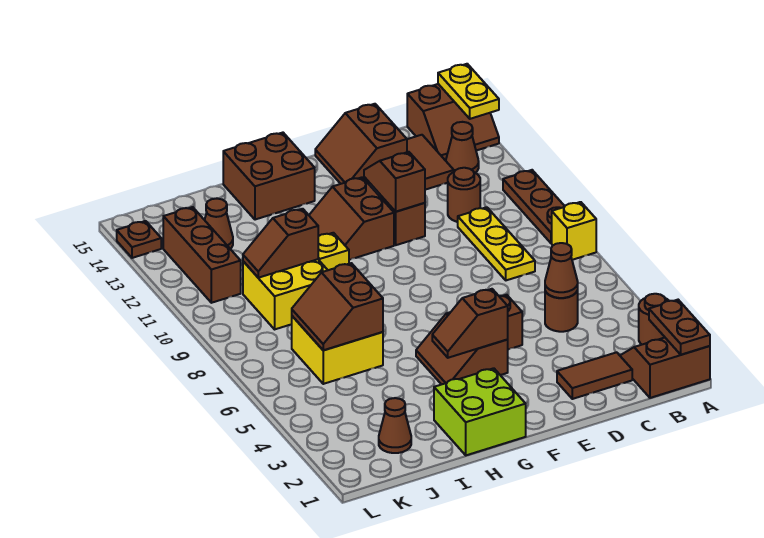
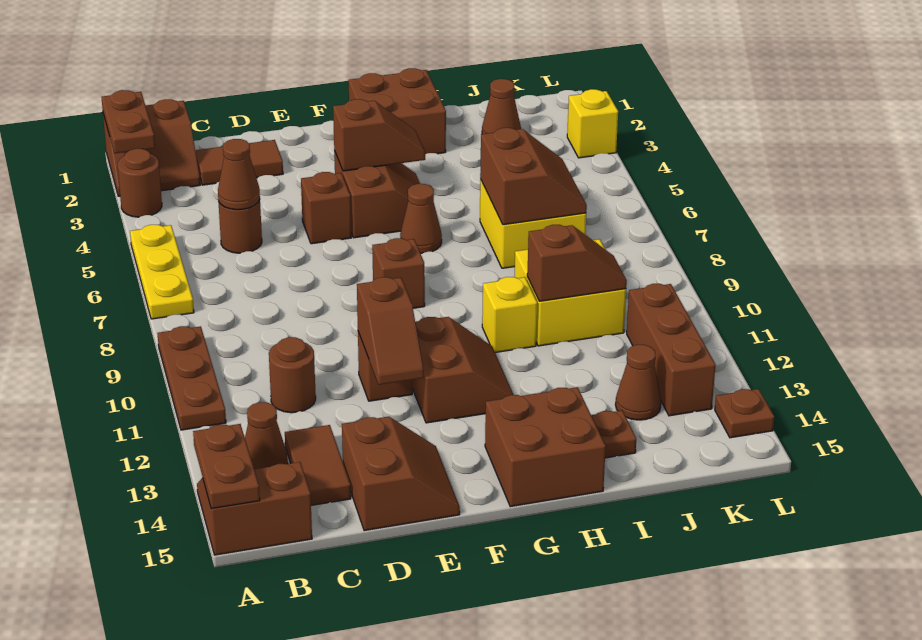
yellow 1x1 brick [552,202,596,260] -> yellow 1x1 brick moved to [567,89,618,158]
yellow 1x2 plate [438,64,499,119] -> brown 1x2 plate [193,424,260,509]
yellow 1x3 plate [458,207,535,280] -> yellow 1x3 plate moved to [130,225,194,319]
none -> brown 1x1 brick [372,238,425,308]
lime 2x2 brick [434,368,526,455] -> brown 2x2 brick [349,68,446,154]
none -> brown 1x1 cone [400,184,442,253]
none -> brown 1x1 plate [591,411,636,458]

